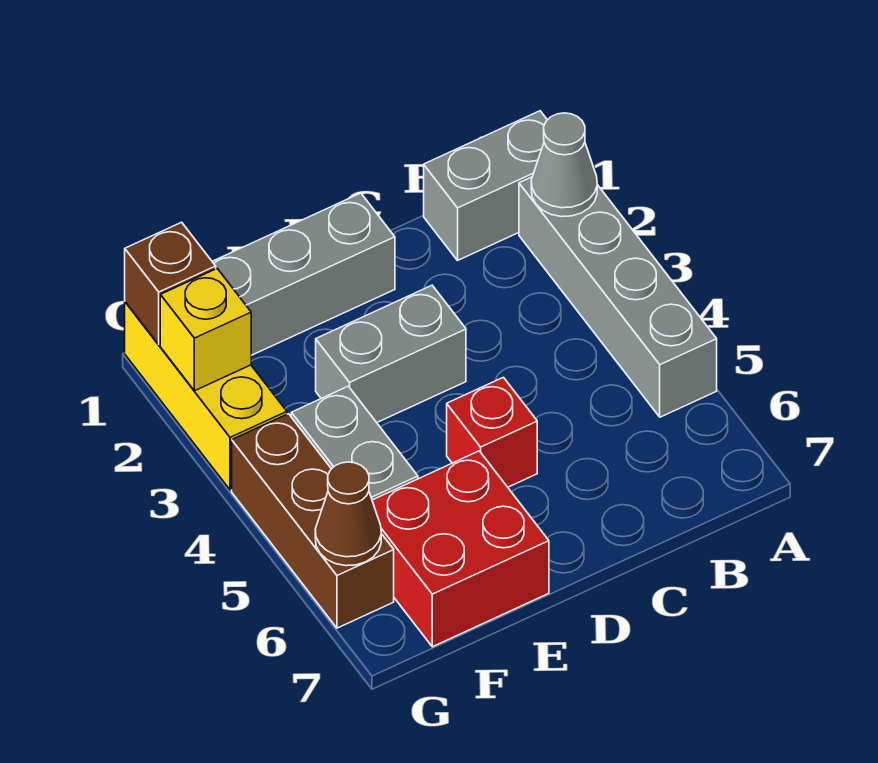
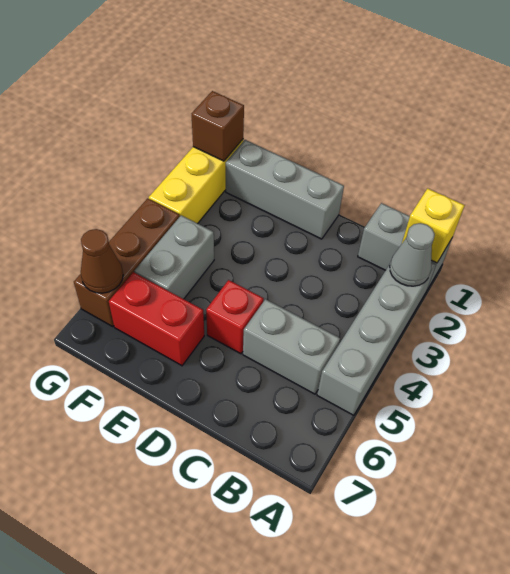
grey 1x2 brick [316,285,466,422] -> grey 1x2 brick moved to [243,299,340,394]
red 2x2 brick [372,451,549,647] -> red 1x2 brick [109,272,204,366]
yellow 1x1 brick [160,269,251,391] -> yellow 1x1 brick moved to [402,188,465,263]

